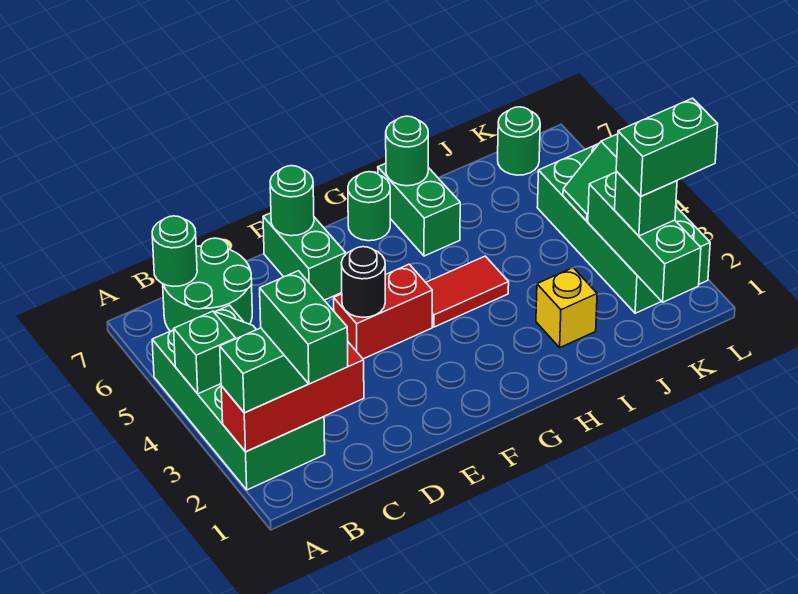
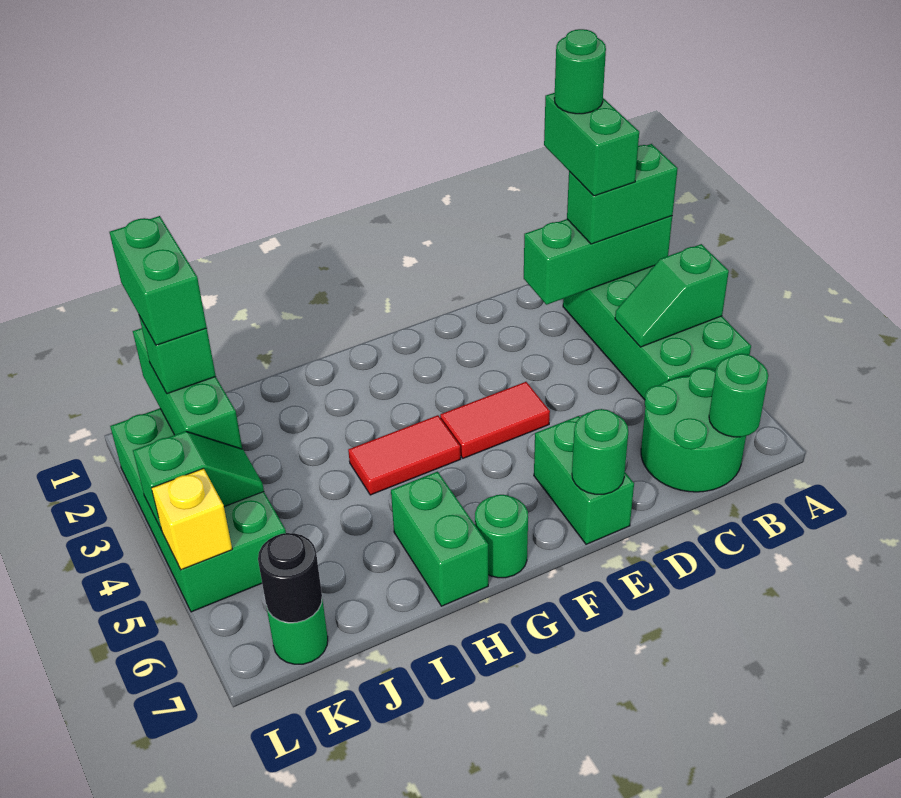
red 1x3 brick [221,342,364,452] -> green 1x3 brick [524,216,672,305]
red 1x2 brick [334,264,432,359] -> red 1x2 tile [440,382,550,458]
black 1x1 round brick [341,247,385,317] -> black 1x1 round brick moved to [258,533,322,623]
green 1x1 round brick [386,116,428,186] -> green 1x1 round brick moved to [554,29,606,114]
yellow 1x1 brick [536,268,597,347] -> yellow 1x1 brick moved to [152,468,232,570]
green 1x2 brick [616,98,718,196] -> green 1x2 brick turned to [110,216,207,345]

